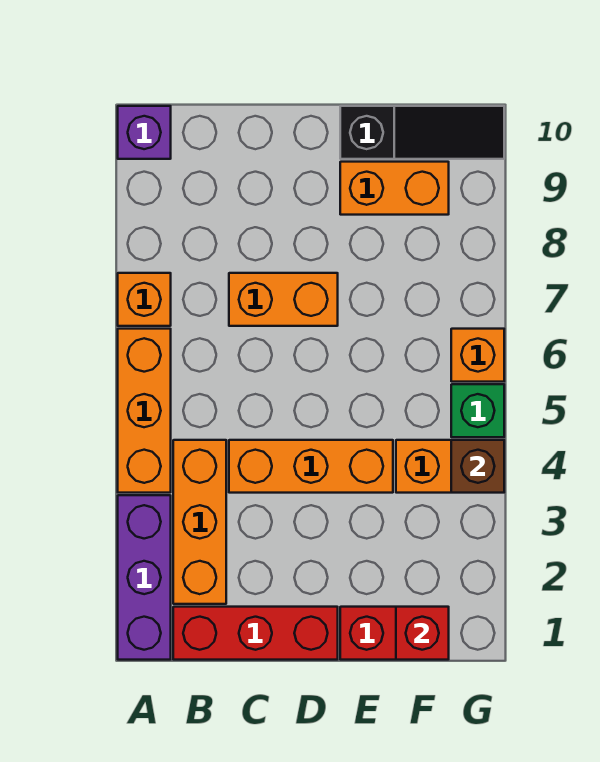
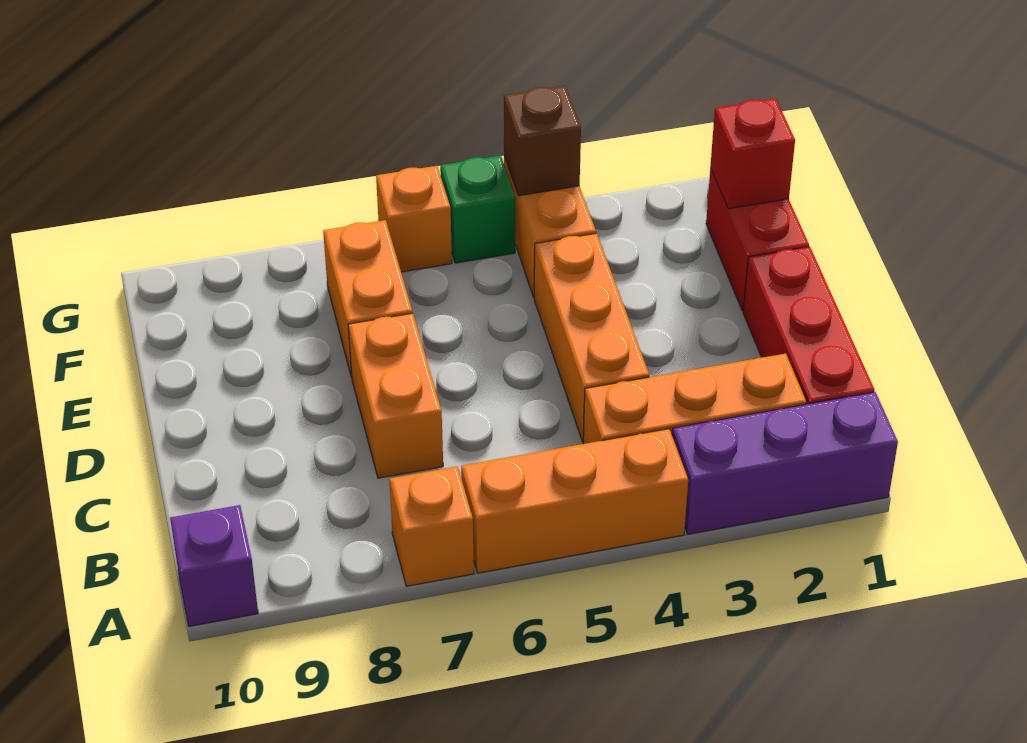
orange 1x2 brick [340,162,449,215] -> orange 1x2 brick moved to [323,220,412,378]
black 1x3 slope [340,106,504,159] -> none

